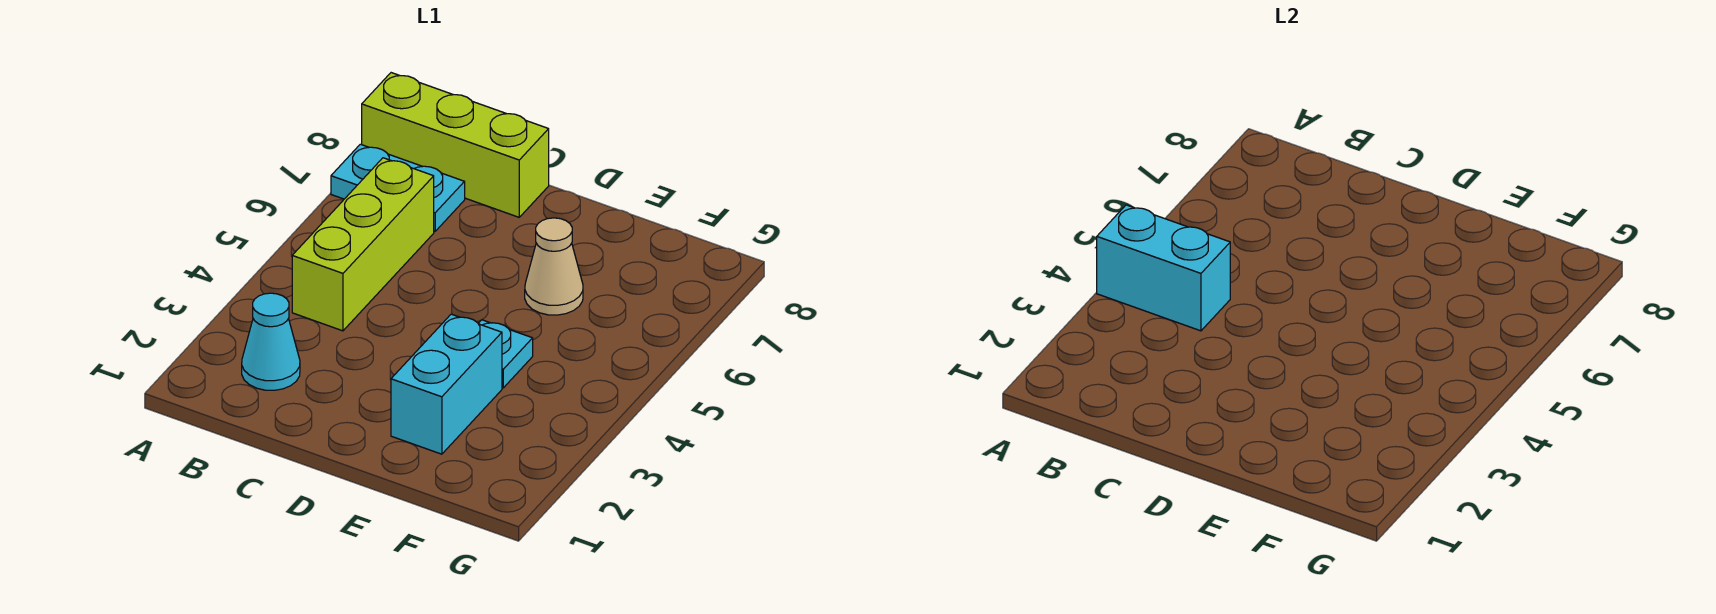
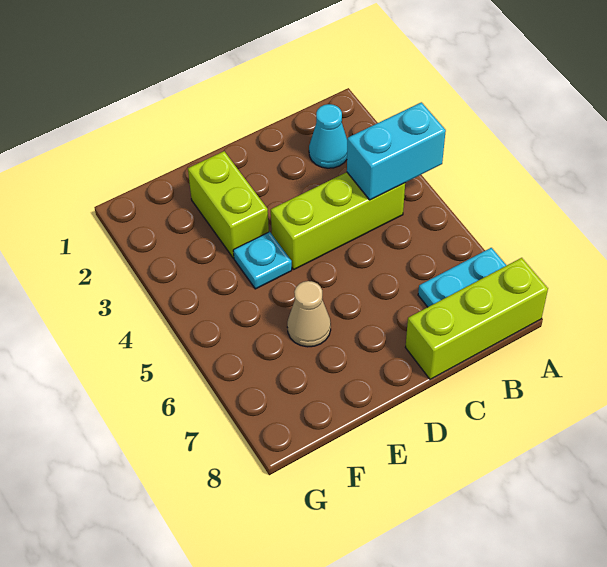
lime 1x3 brick [292,158,434,331] -> lime 1x3 brick turned to [271,172,405,269]
cyan 1x2 brick [391,314,502,454] -> lime 1x2 brick [188,151,269,258]

